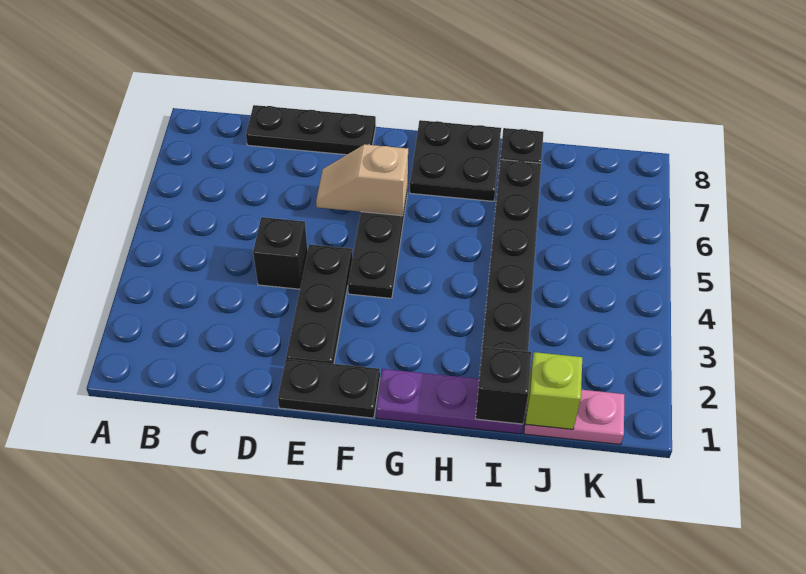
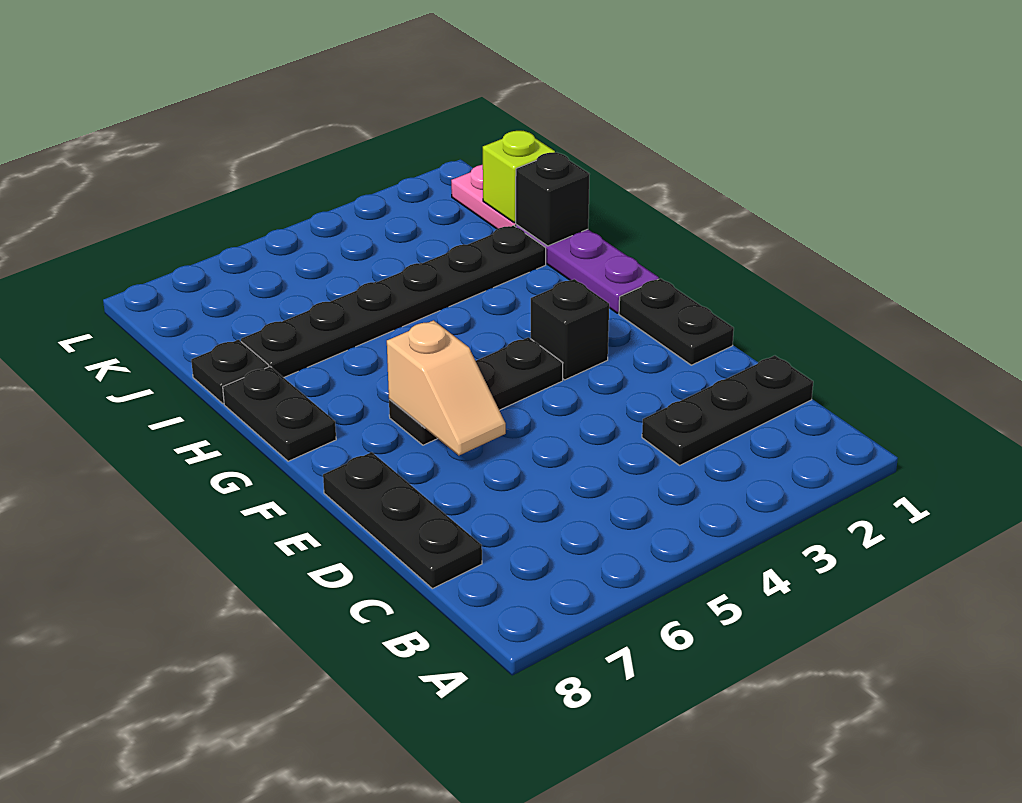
black 1x1 brick [253,217,308,289] -> black 1x1 brick moved to [531,279,609,380]
black 1x3 plate [286,244,352,364] -> black 1x3 plate moved to [642,356,813,465]
black 2x2 plate [410,120,501,201] -> black 1x2 plate [223,367,336,461]

